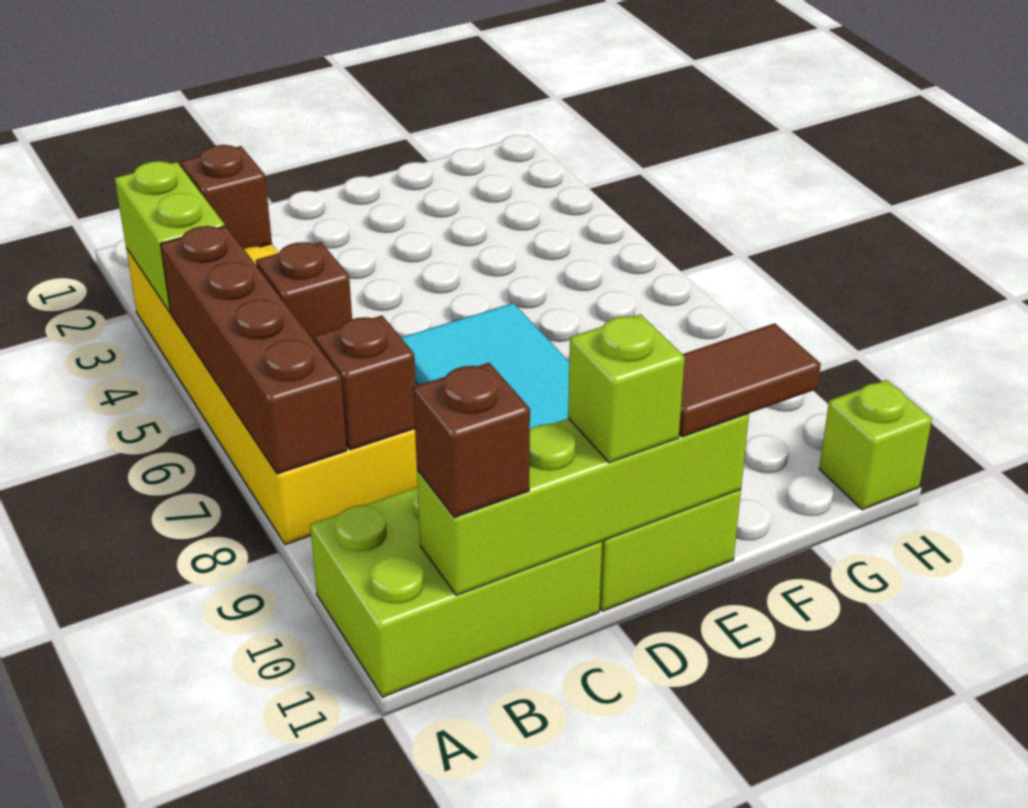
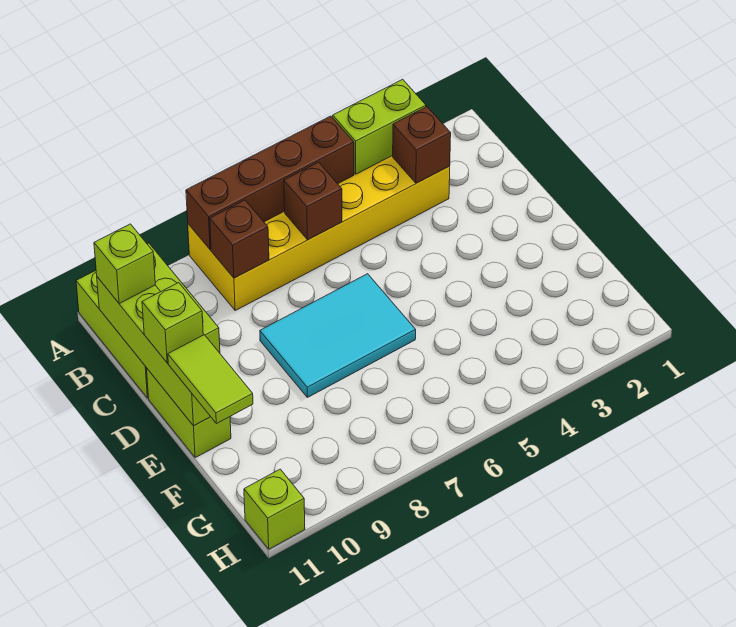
brown 1x1 brick [413,363,530,517] -> lime 1x1 brick [94,224,155,304]
brown 1x2 tile [679,323,821,437] -> lime 1x2 tile [168,335,253,424]

